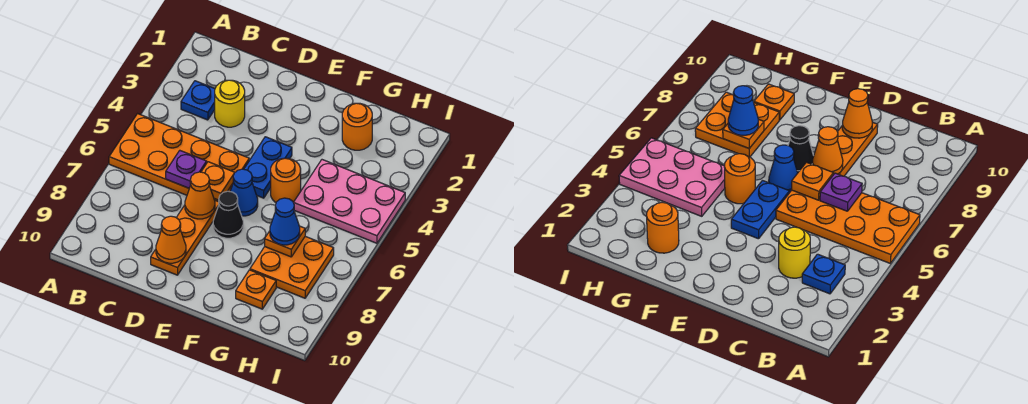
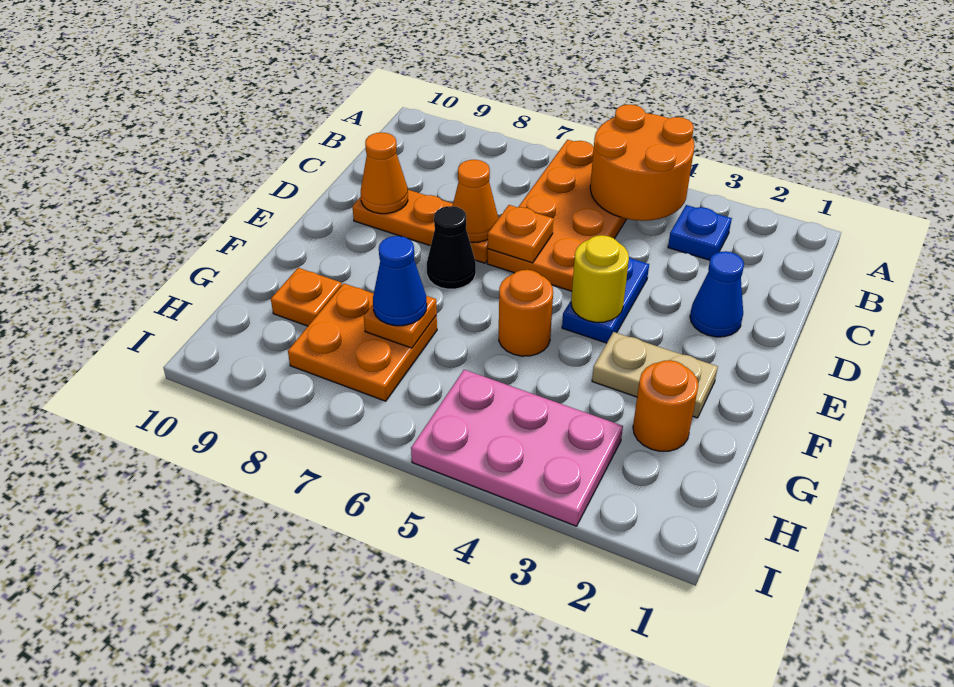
none -> orange 2x2 round brick [590,104,694,221]
yellow 1x1 round brick [215,80,245,127] -> yellow 1x1 round brick moved to [571,235,629,322]
purple 1x1 plate [166,151,207,188] -> none
blue 1x2 plate [244,137,292,198] -> blue 1x2 plate turned to [562,257,649,343]
blue 1x1 cone [230,169,258,216] -> blue 1x1 cone moved to [690,251,744,337]
none -> tan 1x2 plate [592,332,718,418]
pink 2x3 plate [293,160,405,243] -> pink 2x3 plate turned to [411,370,623,526]

